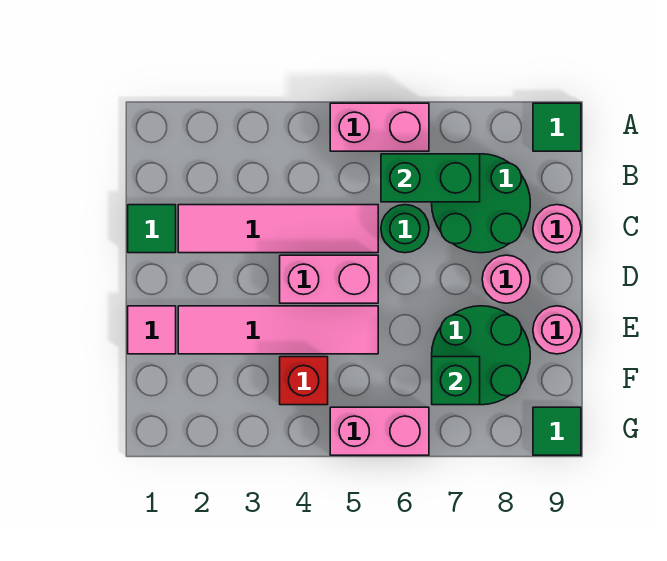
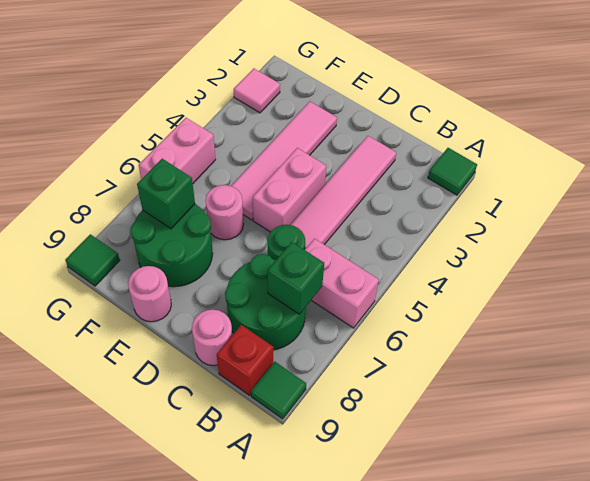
pink 1x2 brick [330,103,429,151] -> pink 1x2 brick turned to [305,239,379,328]
green 1x2 brick [381,154,480,202] -> green 1x1 brick [268,242,324,314]
green 1x1 tile [128,205,176,253] -> green 1x1 tile moved to [428,148,477,195]
pink 1x1 round brick [482,255,530,303] -> pink 1x1 round brick moved to [205,185,244,240]
pink 1x1 tile [128,306,176,354] -> pink 1x1 tile moved to [234,68,280,113]
red 1x1 brick [280,357,328,405] -> red 1x1 brick moved to [217,325,273,395]

